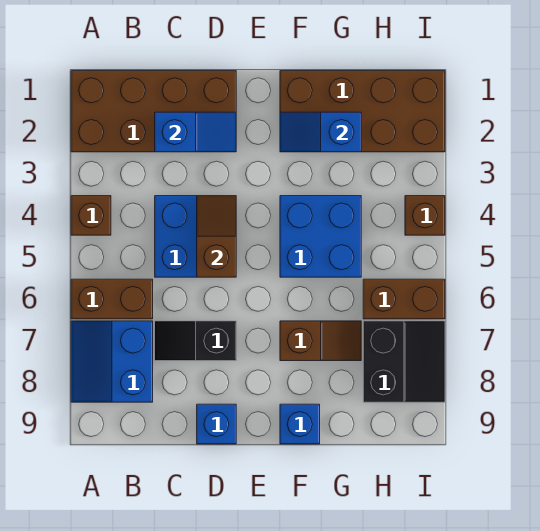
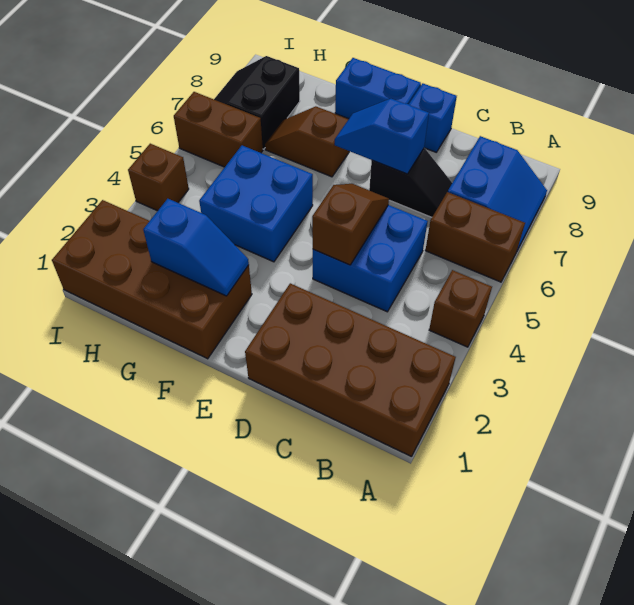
blue 1x2 slope [155,112,236,152] -> blue 1x2 slope moved to [335,99,429,174]
brown 1x2 slope [197,196,236,277] -> brown 1x2 slope turned to [312,184,389,265]
blue 1x1 brick [280,404,320,444] -> blue 1x2 brick [335,58,421,119]

